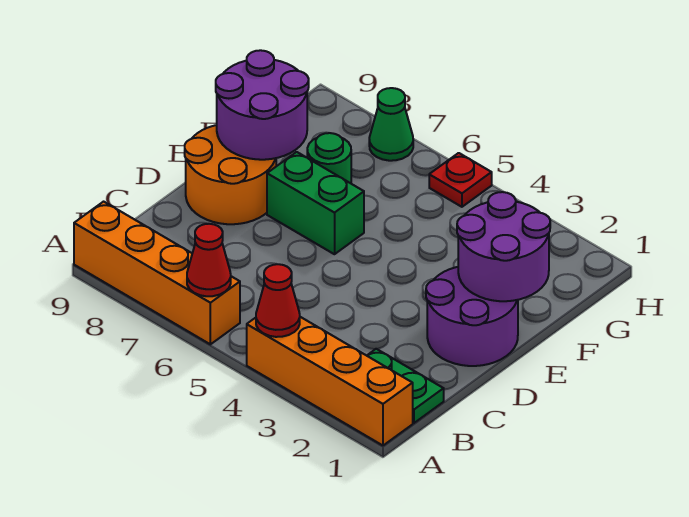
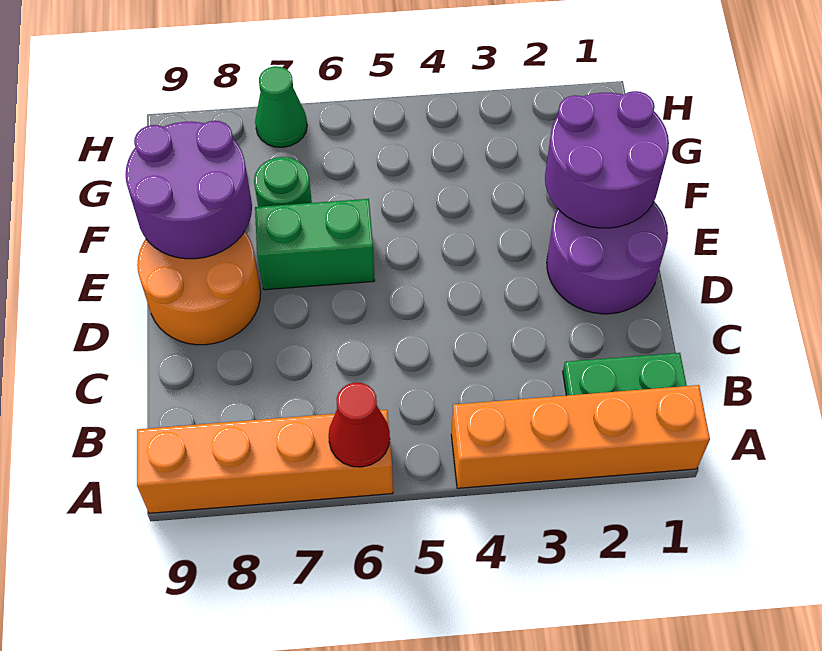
red 1x1 cone [256,264,300,337] -> none
red 1x1 plate [429,153,492,207] -> none

